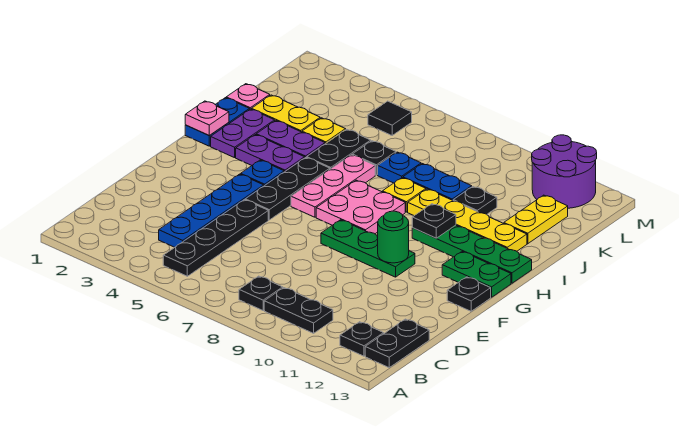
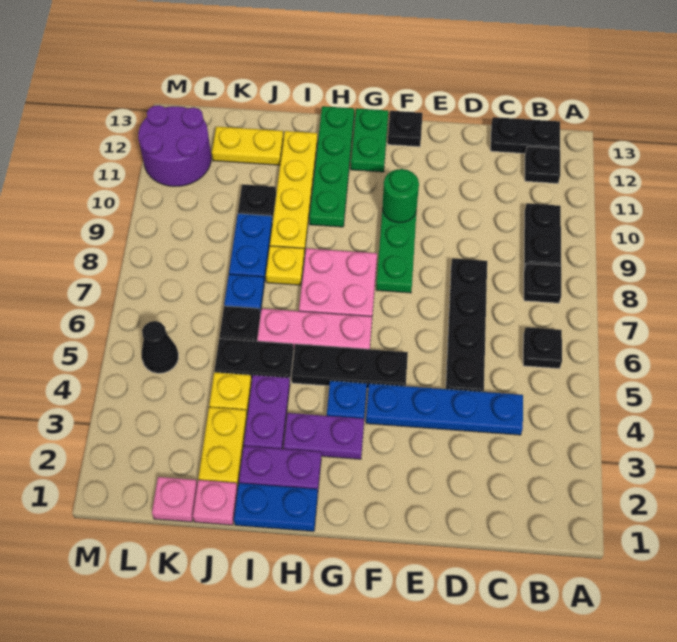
black 1x4 plate [163,200,268,276] -> black 1x4 plate turned to [446,258,487,392]
pink 1x1 plate [185,101,229,136] -> pink 1x1 plate moved to [152,477,197,522]
purple 1x2 plate [236,135,305,172] -> purple 1x2 plate turned to [283,413,364,459]
black 1x1 plate [412,204,456,238] -> black 1x1 plate moved to [523,327,562,368]
black 1x1 tile [368,101,412,135] -> black 1x1 cone [142,321,178,373]

